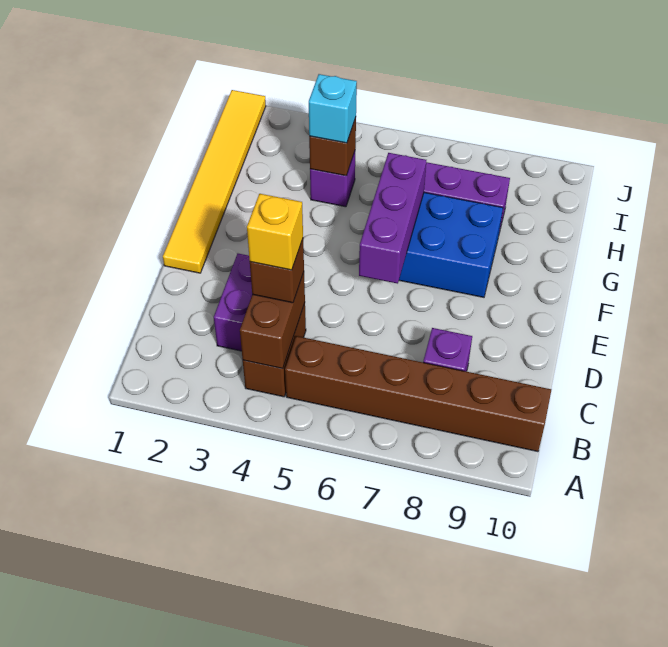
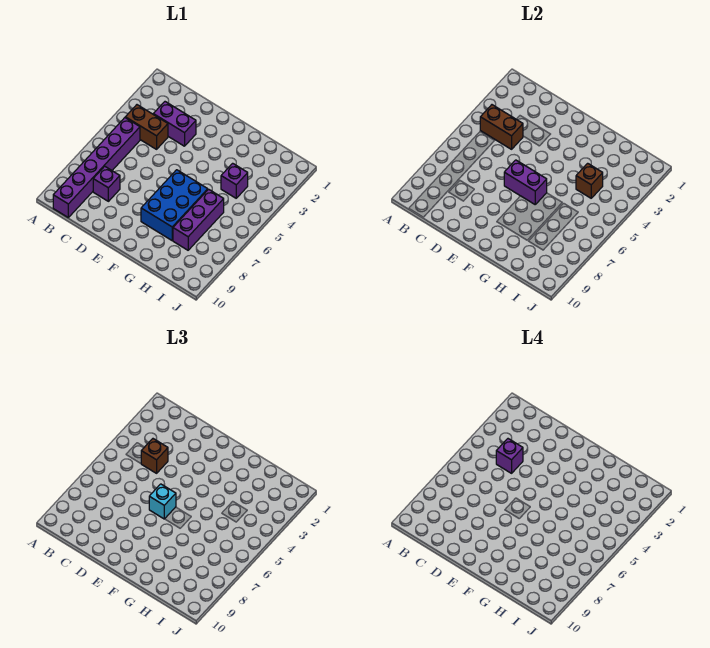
brown 1x6 brick [285,336,552,452] -> purple 1x6 brick [53,118,140,217]
yellow 1x1 brick [247,194,303,270] -> purple 1x1 brick [496,439,523,473]
yellow 1x6 tile [163,90,266,273] -> none
purple 1x3 brick [359,153,426,284] -> purple 1x2 brick [504,160,547,204]
cyan 1x1 brick [309,74,357,143] -> cyan 1x1 brick moved to [149,484,176,519]

